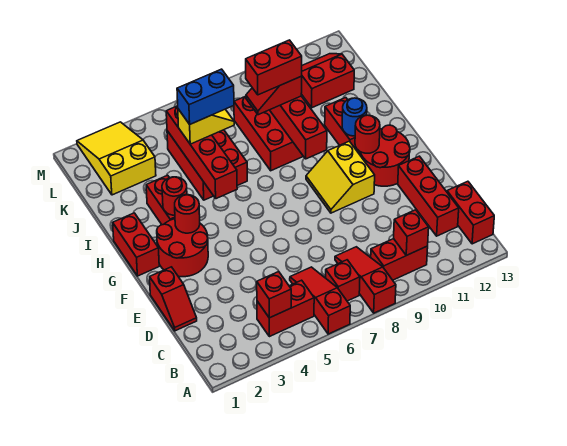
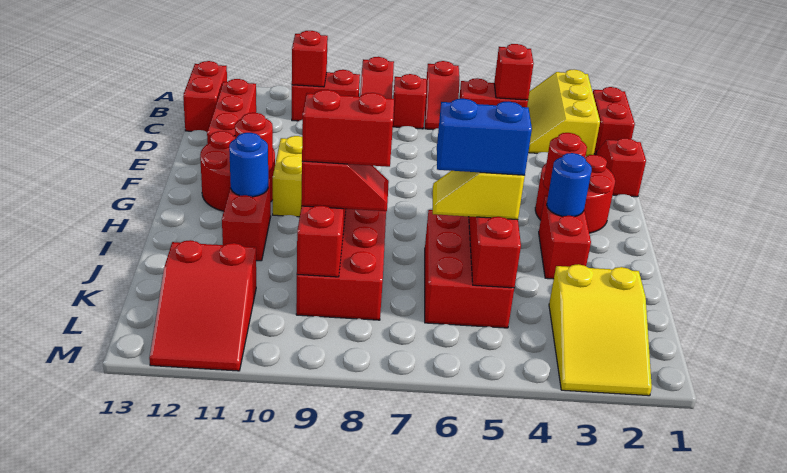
none -> yellow 2x3 slope [527,70,600,156]
red 1x3 slope [290,267,350,334] -> red 1x2 slope [425,61,459,130]
red 1x2 brick [113,213,159,276] -> red 1x2 brick moved to [593,87,635,155]
red 1x1 round brick [162,177,187,215] -> blue 1x1 round brick [547,153,592,217]
red 2x2 slope [301,54,354,108] -> red 2x3 slope [149,240,256,371]

